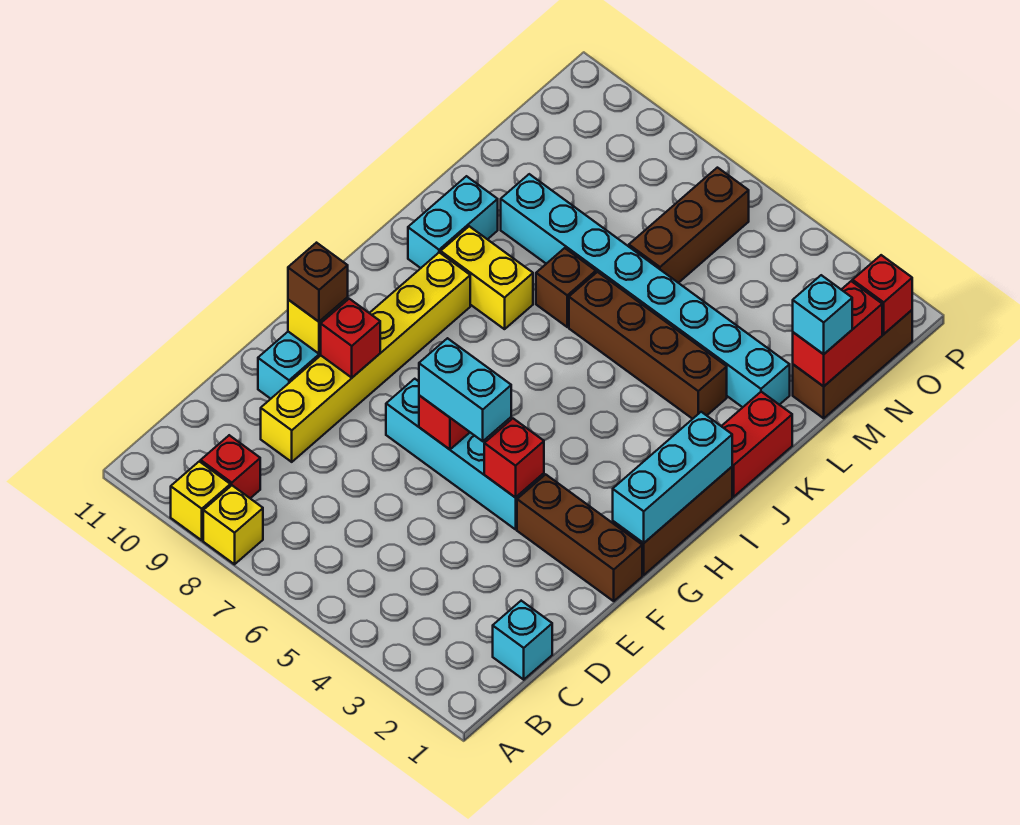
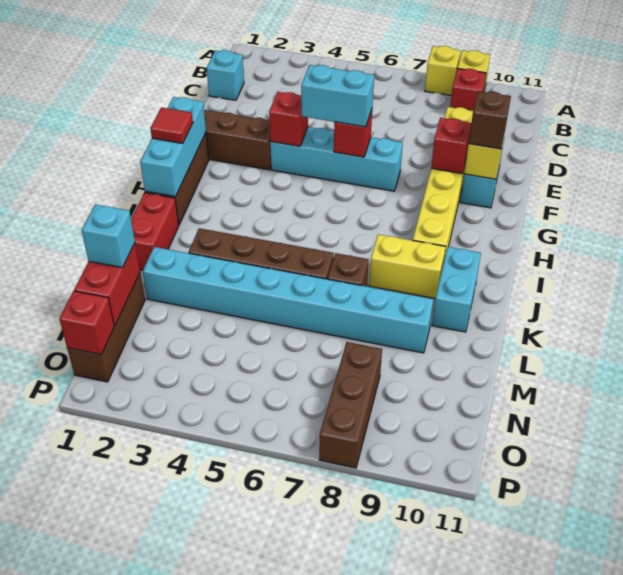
none -> red 1x1 tile [150,107,193,143]
brown 1x3 brick [629,168,749,283] -> brown 1x3 brick moved to [319,342,382,468]

